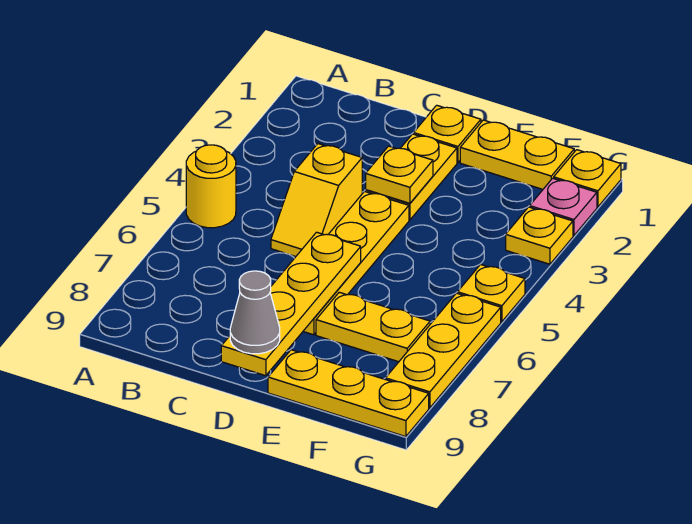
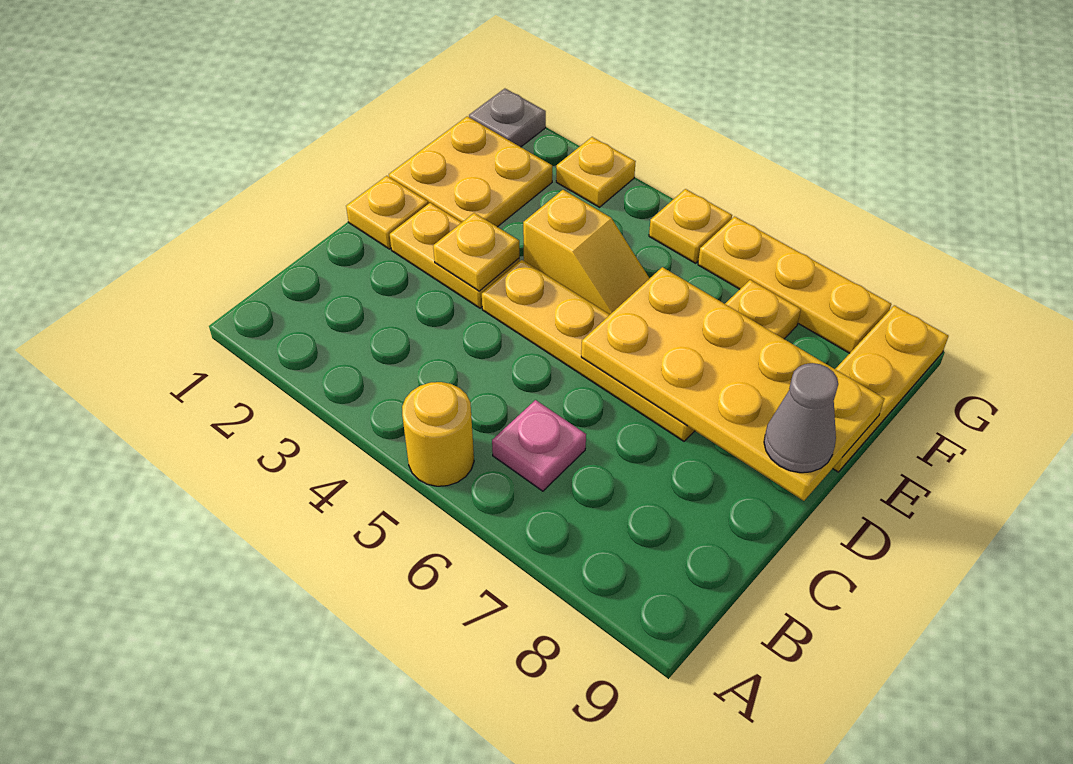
yellow 1x2 slope [271,144,362,256] -> yellow 1x2 slope moved to [523,190,650,314]
yellow 1x4 plate [221,232,361,376] -> yellow 2x4 plate [581,267,884,501]
yellow 1x2 plate [460,120,574,189] -> yellow 2x2 plate [389,116,552,227]
yellow 1x1 plate [554,150,621,207] -> grey 1x1 plate [469,89,546,147]
pink 1x1 plate [530,178,597,236] -> pink 1x1 plate moved to [492,400,586,491]

